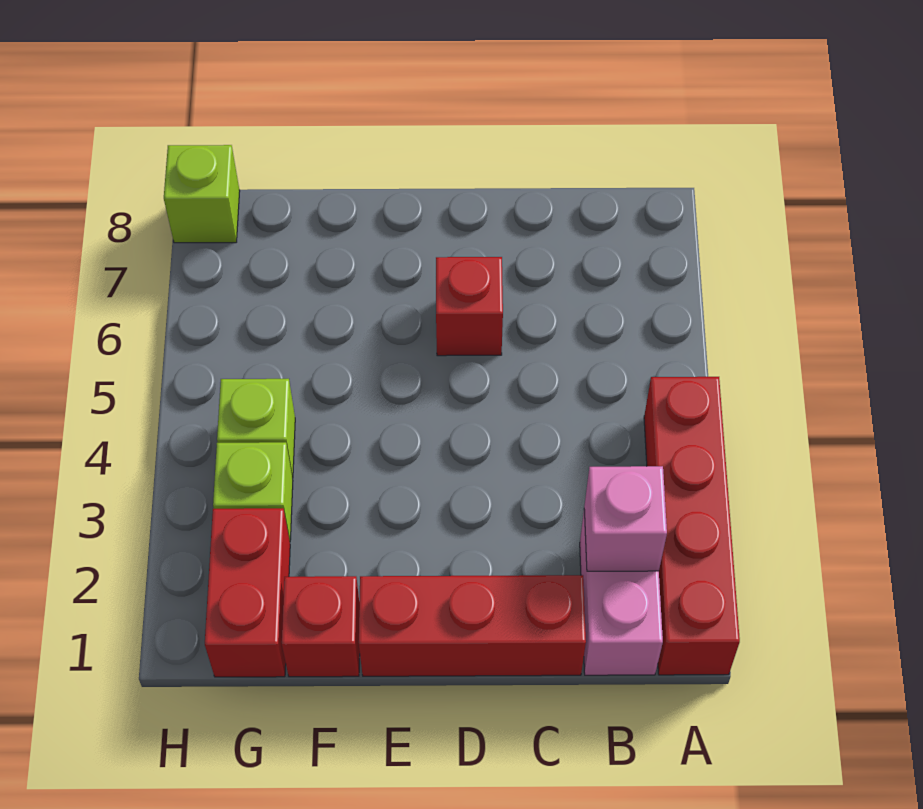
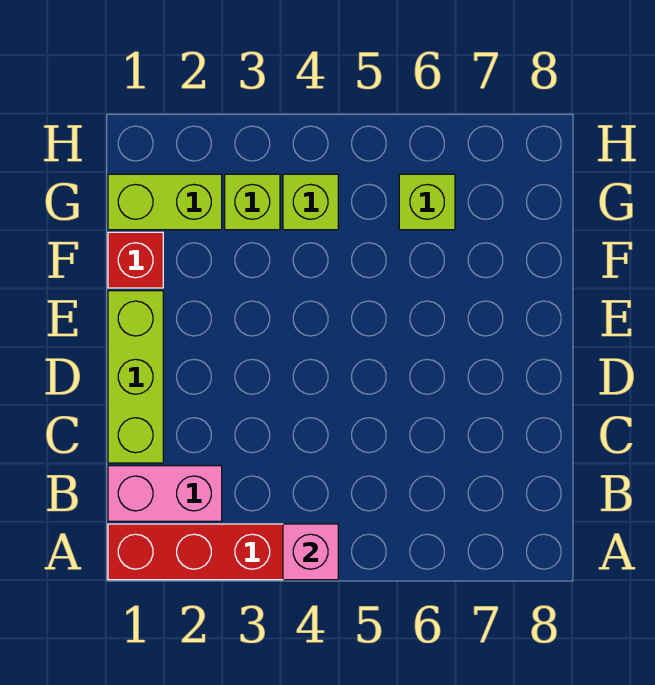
pink 1x1 brick [584,466,667,571] -> pink 1x1 brick moved to [283,524,338,580]
red 1x3 brick [359,575,586,676] -> lime 1x3 brick [108,291,163,463]
red 1x1 brick [436,257,503,356] -> none
red 1x2 brick [205,508,290,677] -> lime 1x2 brick [108,174,222,230]
lime 1x1 brick [164,145,240,243] -> lime 1x1 brick moved to [399,174,455,230]

